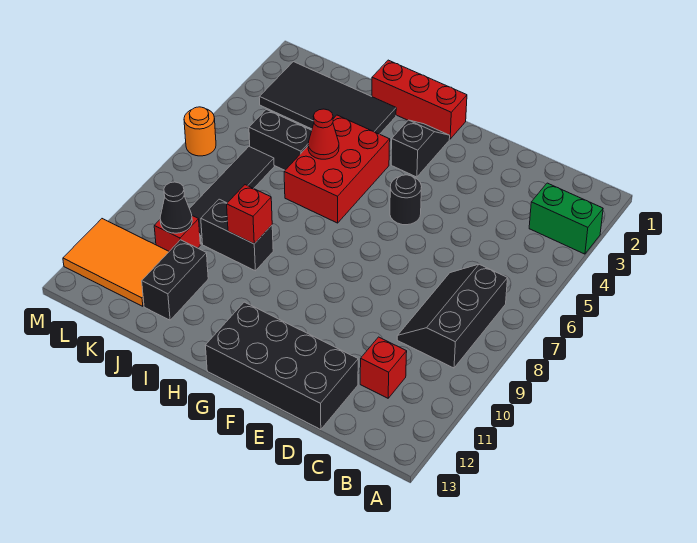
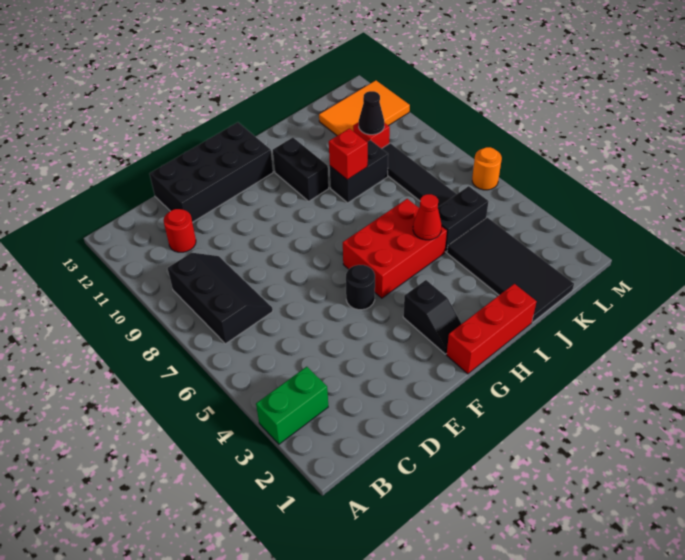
red 1x1 brick [360,337,407,398] -> red 1x1 round brick [164,209,196,252]
red 2x3 brick [284,115,390,223] -> red 2x3 brick turned to [343,199,447,298]
black 2x4 tile [259,62,396,134] -> black 2x4 tile turned to [447,218,574,322]
black 1x2 brick [142,240,208,320] -> black 1x2 brick moved to [273,138,329,201]

